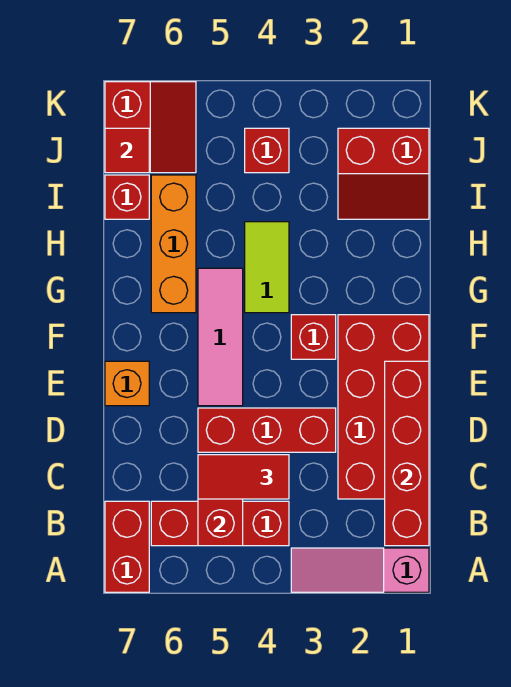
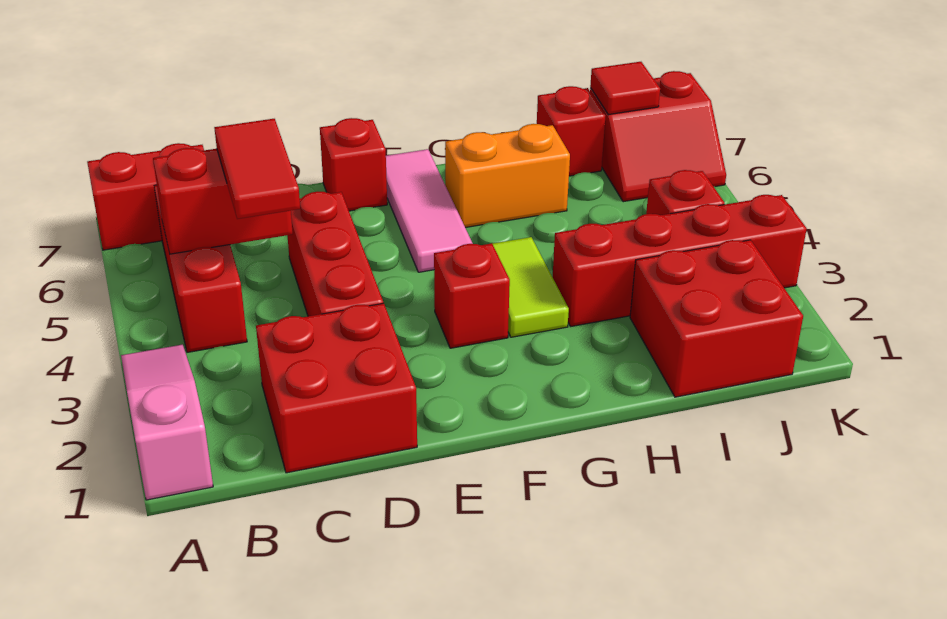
red 1x4 brick [385,361,429,546] -> red 1x4 brick moved to [553,195,807,326]
red 2x4 brick [338,315,429,499] -> red 2x2 brick [256,303,417,473]
pink 1x3 tile [198,268,243,406] -> pink 1x3 tile turned to [386,149,473,272]
orange 1x1 brick [105,361,149,406] -> red 1x1 brick [320,118,387,211]
lime 1x2 tile [245,222,289,313] -> lime 1x2 tile turned to [492,237,569,337]
orange 1x3 brick [151,175,196,313] -> orange 1x2 brick [445,124,570,228]
red 2x2 slope [338,128,429,219] -> red 2x2 brick [630,240,803,397]

